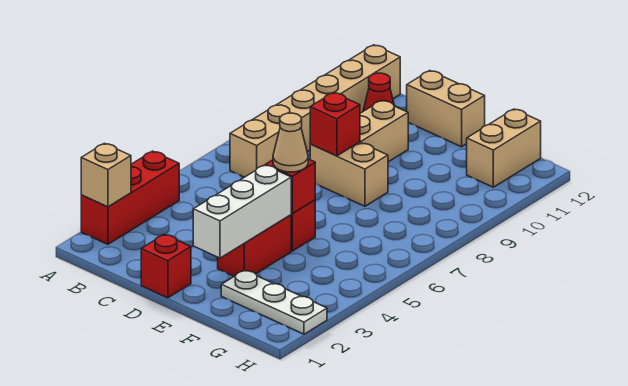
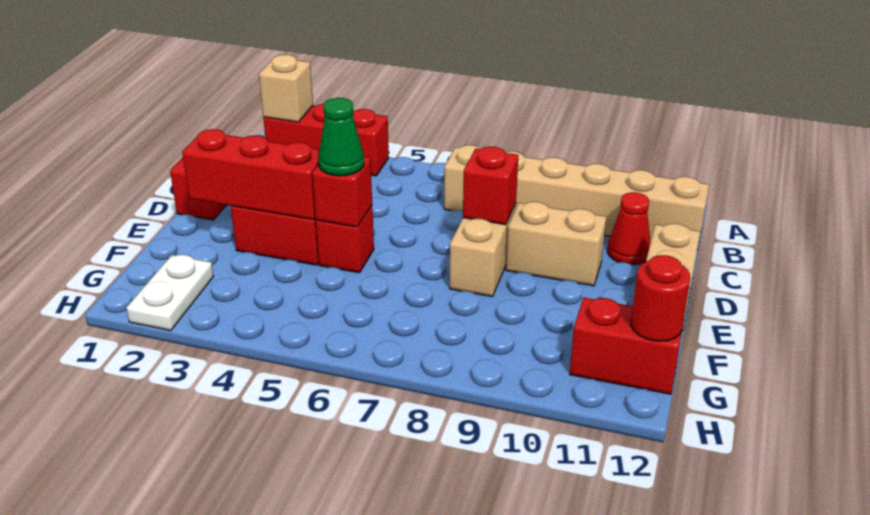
white 1x3 brick [193,165,291,258] -> red 1x3 brick [182,129,319,220]
tan 1x1 cone [273,113,308,172] -> green 1x1 cone [318,98,364,176]
white 1x3 plate [221,270,327,334] -> white 1x2 plate [126,255,213,331]
tan 1x2 brick [467,109,541,187] -> red 1x2 brick [570,298,683,394]
none -> red 1x1 round brick [631,255,690,341]

